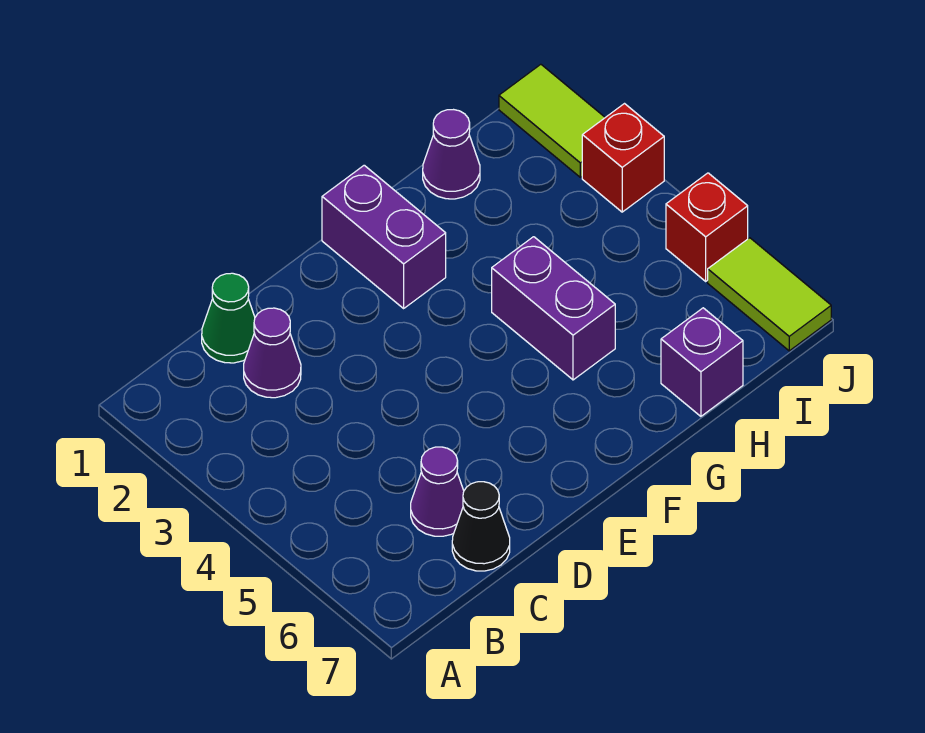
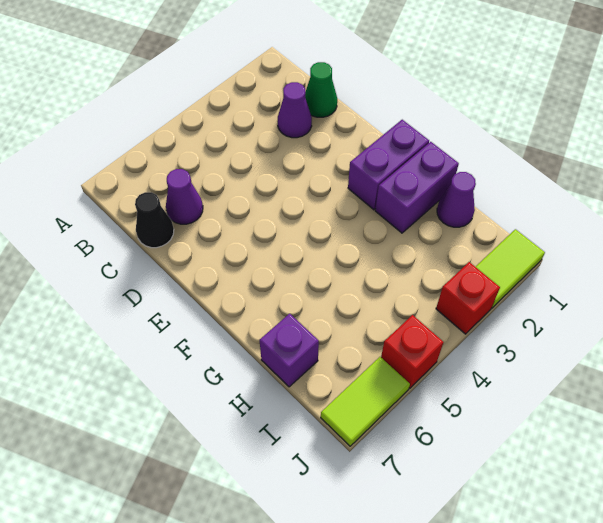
purple 1x2 brick [492,237,615,380] -> purple 1x2 brick moved to [375,142,459,233]

